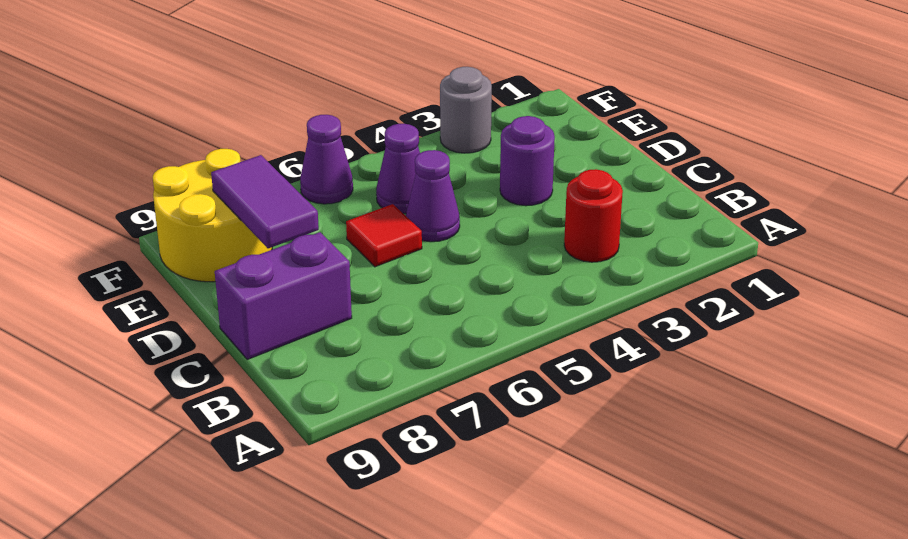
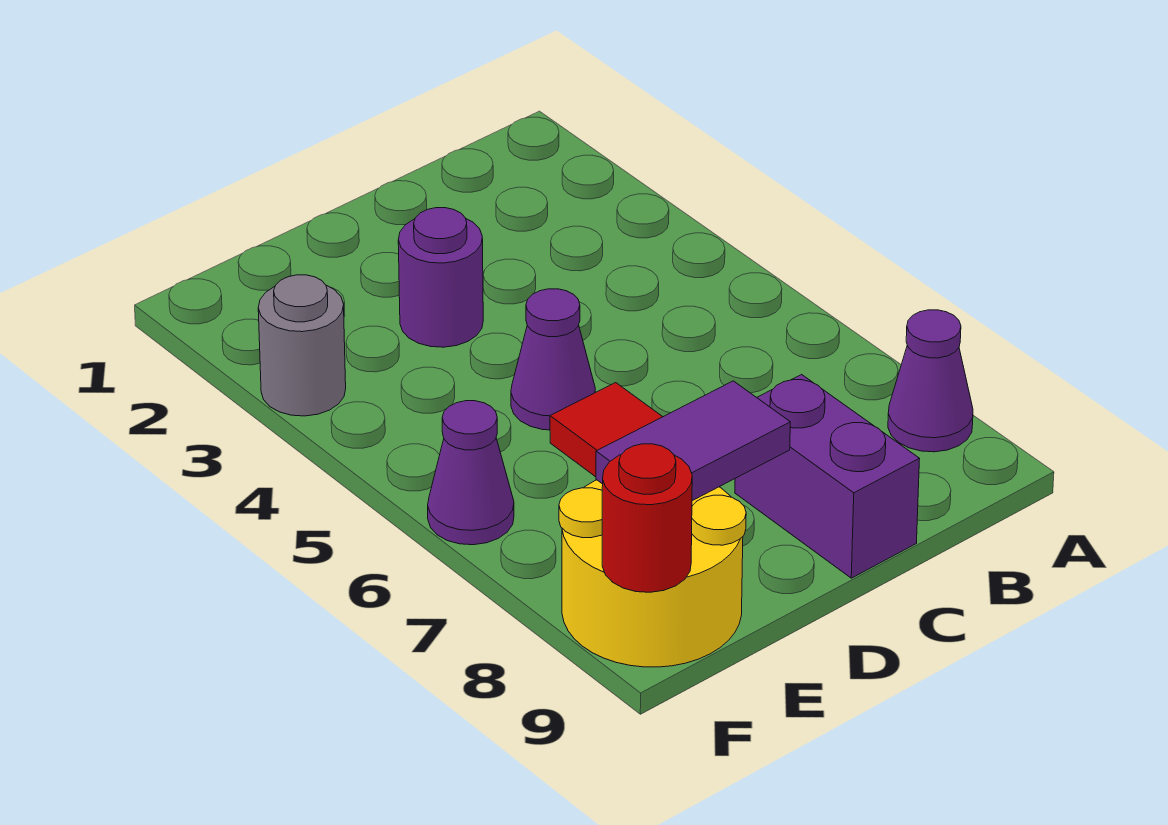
red 1x1 round brick [564,169,623,262] -> red 1x1 round brick moved to [602,444,692,592]
purple 1x1 cone [376,124,420,214] -> purple 1x1 cone moved to [888,310,973,452]

